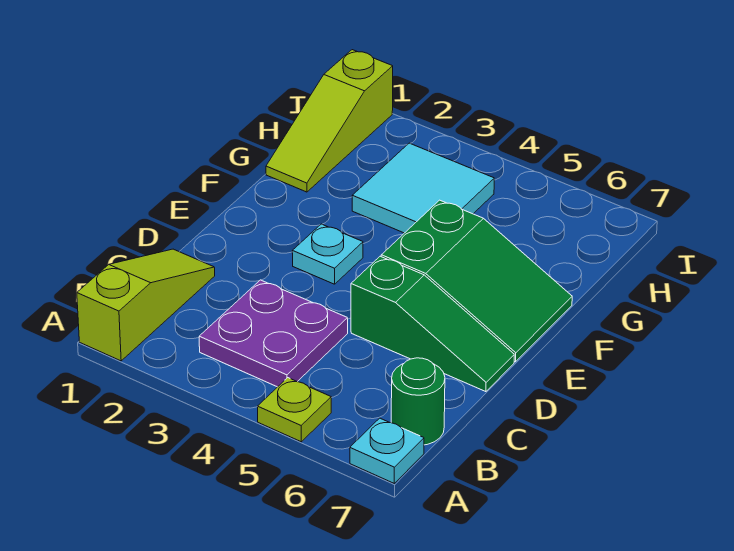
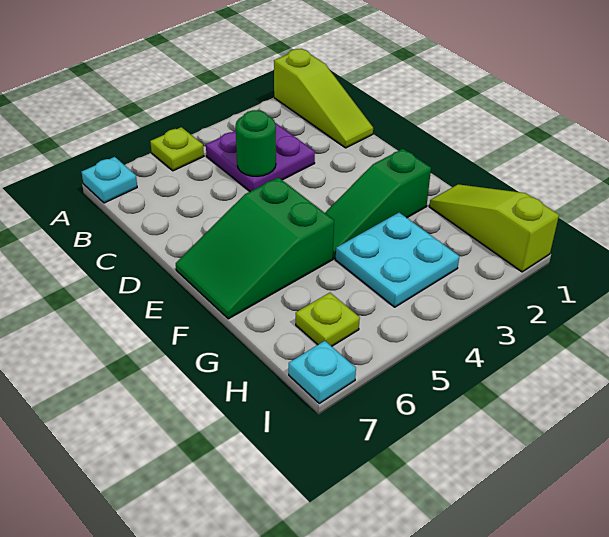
green 1x1 round brick [391,358,445,445] -> green 1x1 round brick moved to [236,110,276,176]
green 1x3 slope [351,256,514,392] -> green 1x3 slope moved to [325,149,431,259]
cyan 1x1 plate [292,224,363,284] -> cyan 1x1 plate moved to [289,341,356,403]
cyan 2x2 tile [352,143,494,233] -> cyan 2x2 plate [336,213,459,307]
none -> lime 1x1 plate [296,293,360,346]

